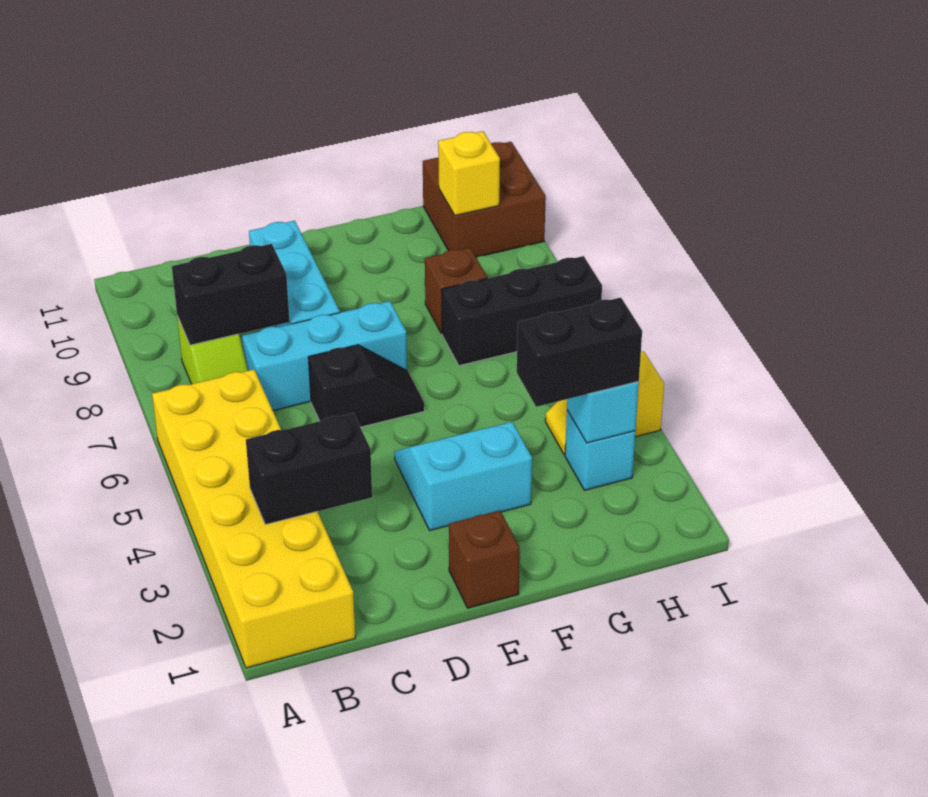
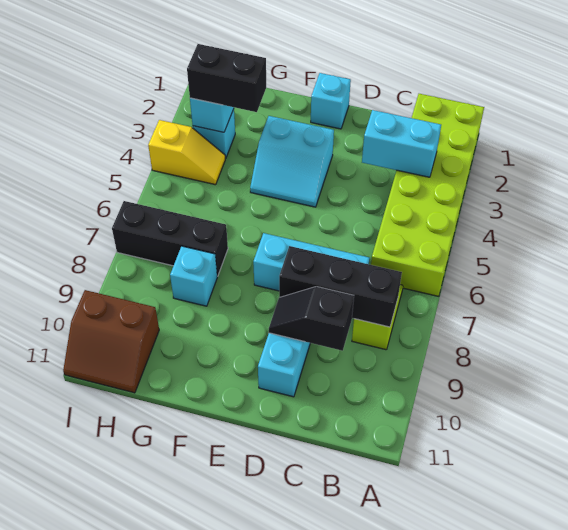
yellow 2x6 brick [152,370,355,668] -> lime 2x6 brick [371,94,484,296]
black 1x2 brick [246,413,372,525] -> cyan 1x2 brick [362,110,441,177]
black 1x2 brick [172,244,290,345] -> black 1x3 brick [279,246,402,327]
black 1x2 slope [308,345,425,427] -> black 1x2 slope moved to [269,287,354,351]
brown 1x1 brick [449,511,520,608] -> cyan 1x1 brick [311,73,351,129]
brown 1x1 brick [425,248,487,334] -> cyan 1x1 brick [170,246,217,306]
brown 2x2 brick [423,142,546,257] -> brown 2x2 slope [63,290,159,393]
yellow 1x1 brick [438,131,500,215] -> none

